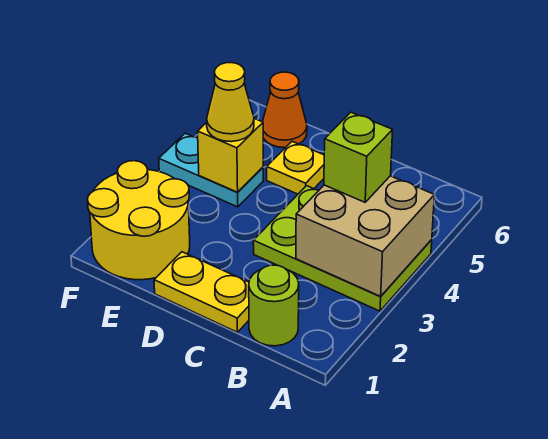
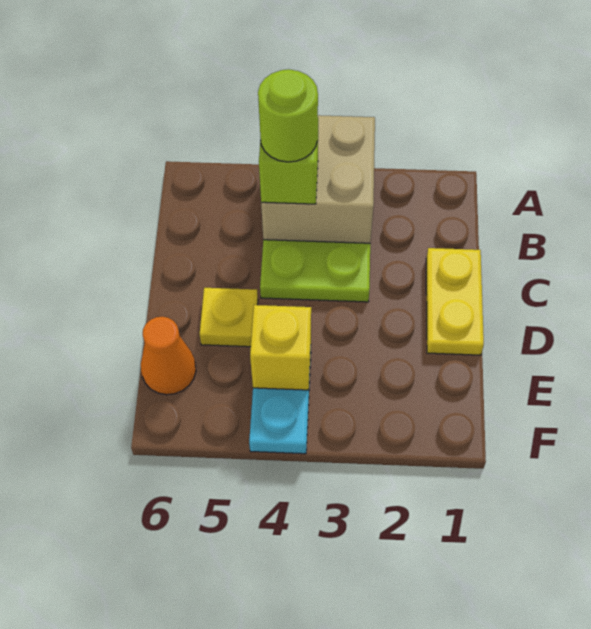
lime 1x1 round brick [249,265,299,346] -> lime 1x1 round brick moved to [258,69,318,162]
yellow 2x2 round brick [88,161,190,280] -> none
yellow 1x1 cone [207,63,254,142] -> none

